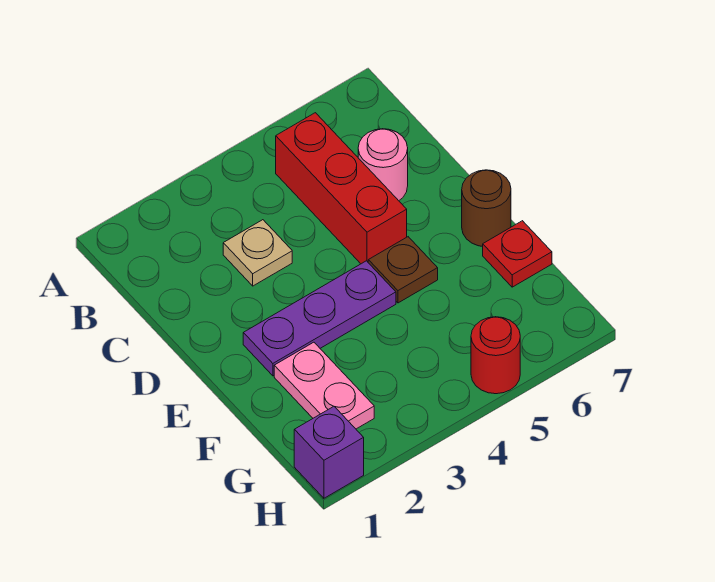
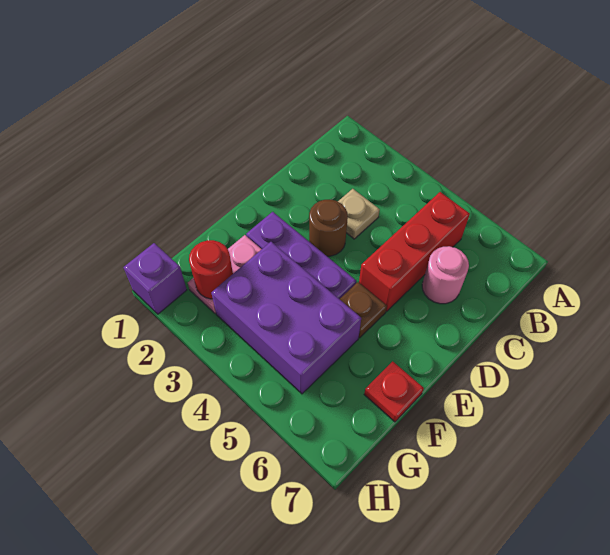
brown 1x1 round brick [462,170,511,246] -> brown 1x1 round brick moved to [309,200,348,256]
none -> purple 2x3 brick [211,242,361,394]
red 1x1 round brick [471,317,520,394] -> red 1x1 round brick moved to [189,240,233,299]

